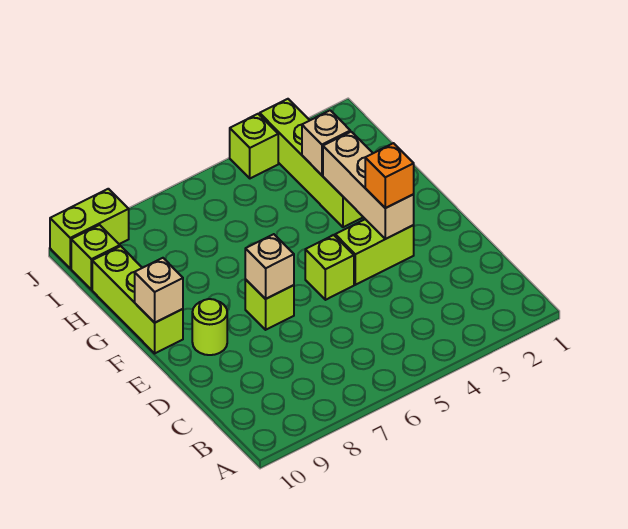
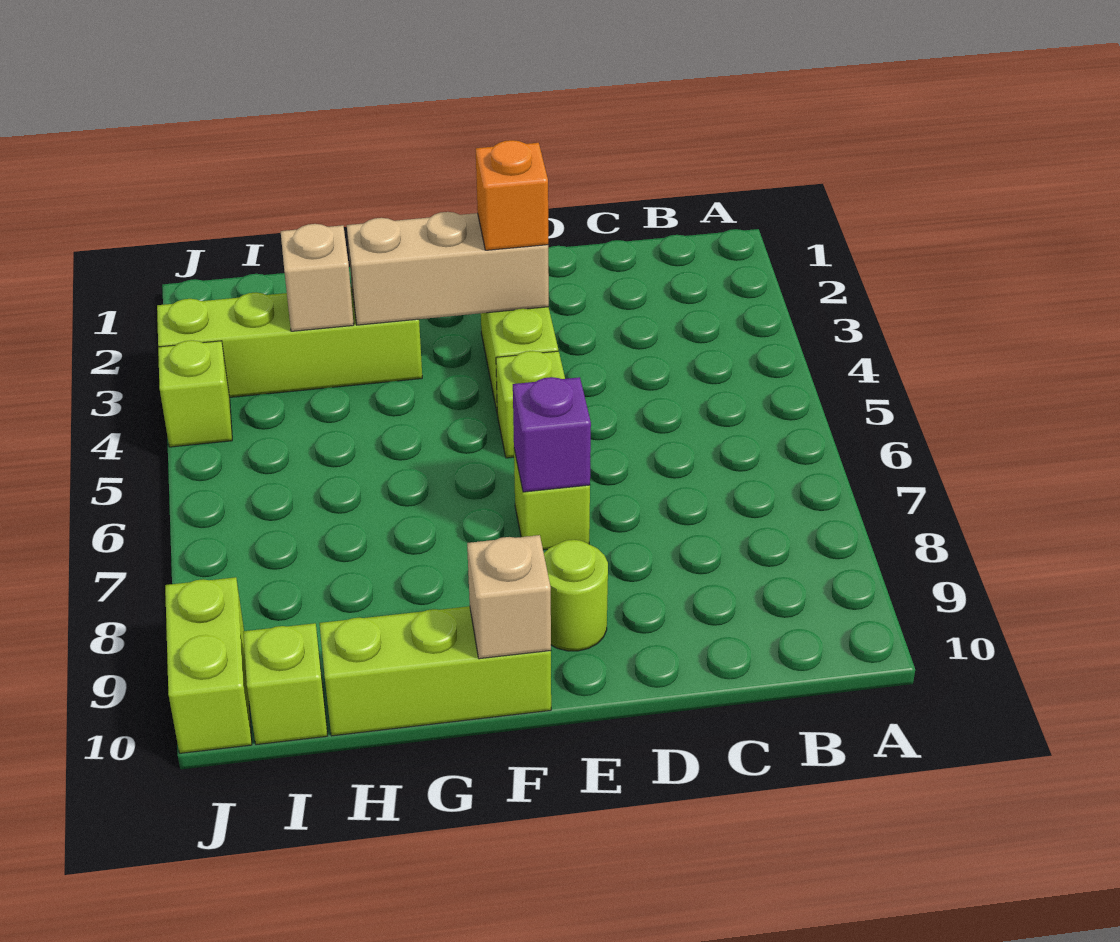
tan 1x1 brick [245,234,294,299] -> purple 1x1 brick [513,377,591,492]

